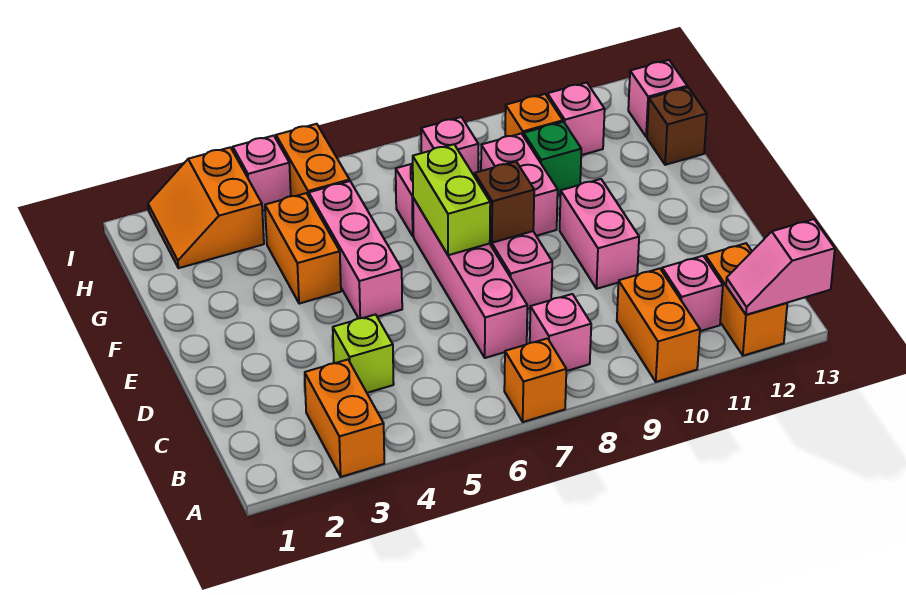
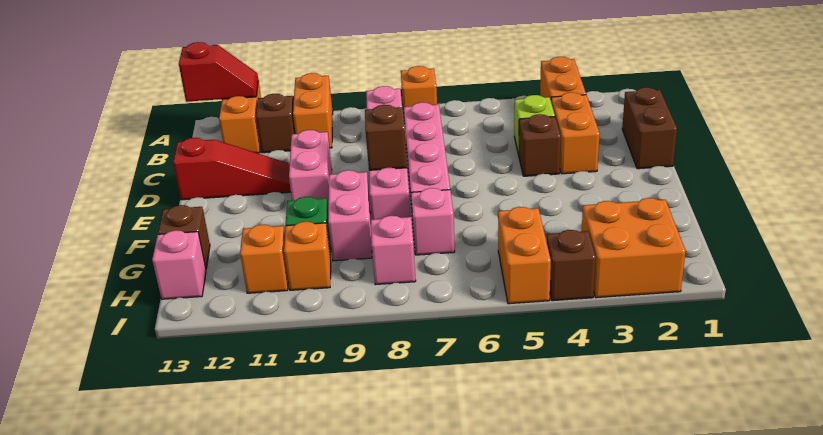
pink 1x2 slope [726,219,835,315] -> red 1x2 slope [179,42,258,102]
pink 1x1 brick [662,256,723,331] -> brown 1x1 brick [256,94,296,153]
none -> brown 1x2 brick [622,87,677,169]
none -> brown 1x1 brick [519,114,561,176]
none -> red 1x3 slope [173,138,291,200]
pink 1x3 brick [309,181,402,318] -> none
lime 1x2 brick [413,144,490,255] -> none
orange 1x2 brick [265,193,341,304] -> orange 1x2 brick moved to [551,92,600,174]
orange 2x2 slope [148,147,264,268] -> orange 2x2 brick [582,198,686,298]
pink 1x1 brick [547,83,605,155] -> orange 1x1 brick [240,224,288,293]
pink 1x1 brick [233,136,291,211] -> brown 1x1 brick [546,230,596,301]

